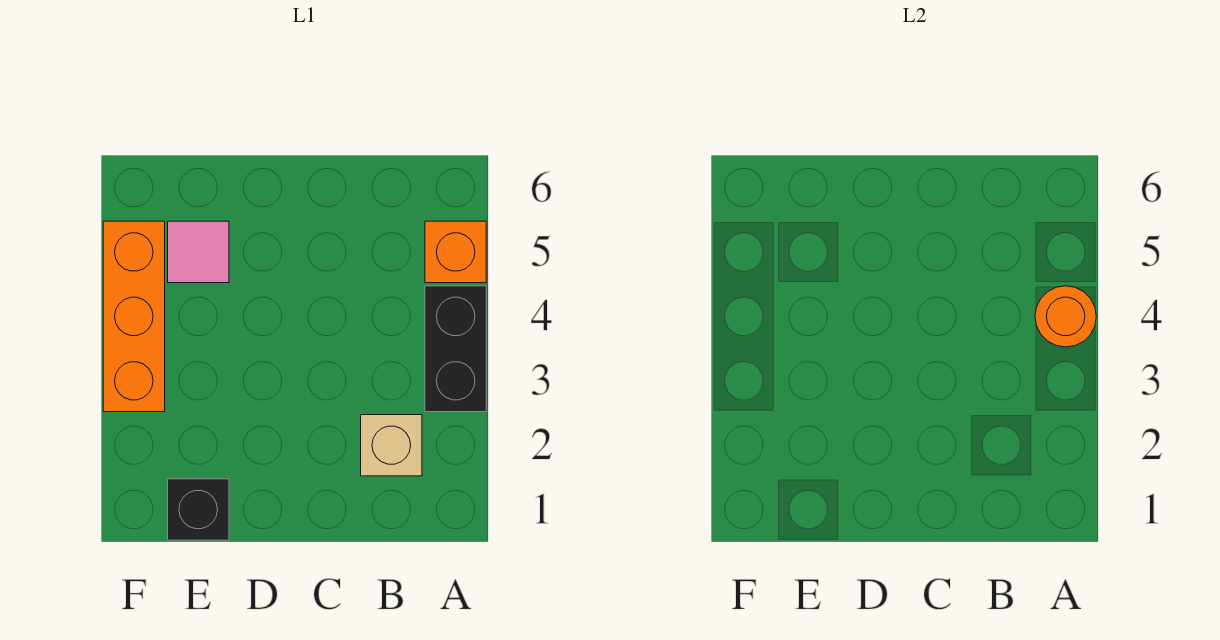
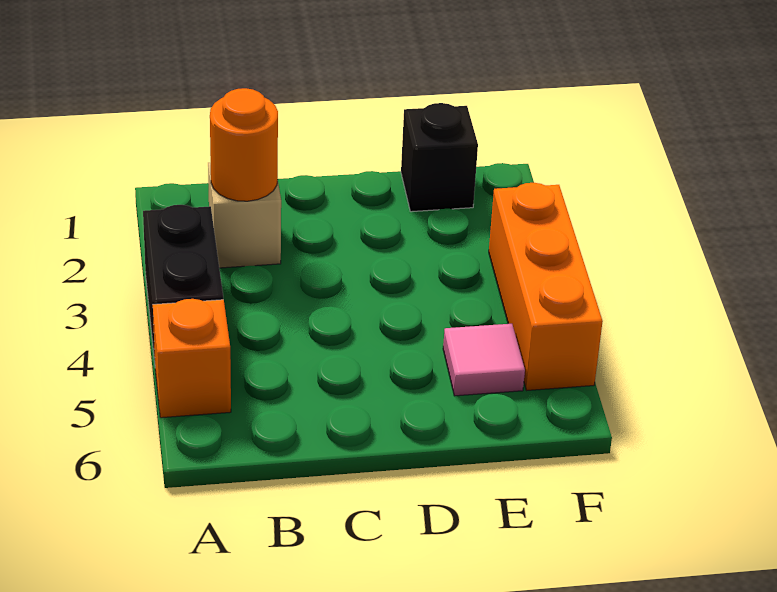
orange 1x1 round brick [1035,286,1096,347] -> orange 1x1 round brick moved to [210,88,278,201]

